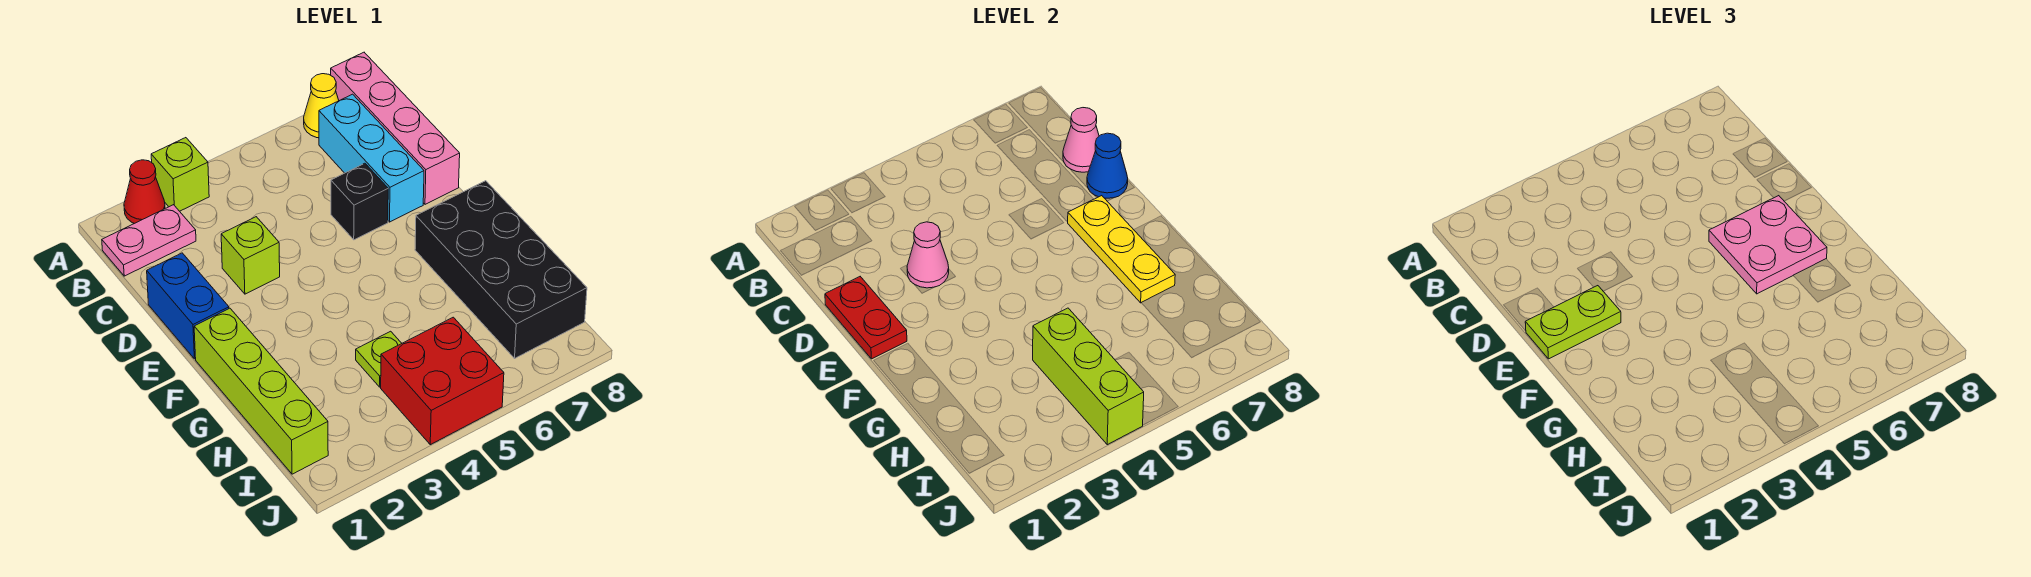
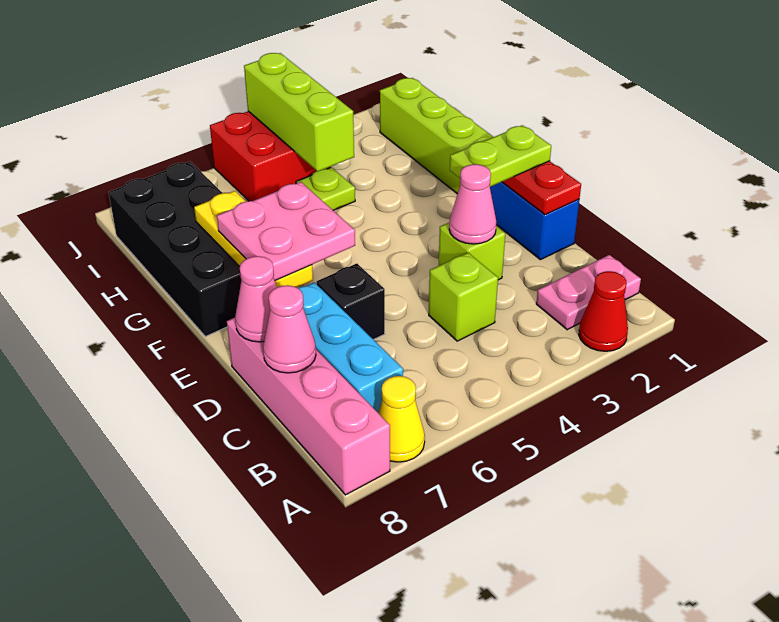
lime 1x1 brick [151,138,209,211] -> lime 1x1 brick moved to [429,253,498,341]
blue 1x1 cone [1087,133,1128,198] -> pink 1x1 cone [235,256,277,342]

